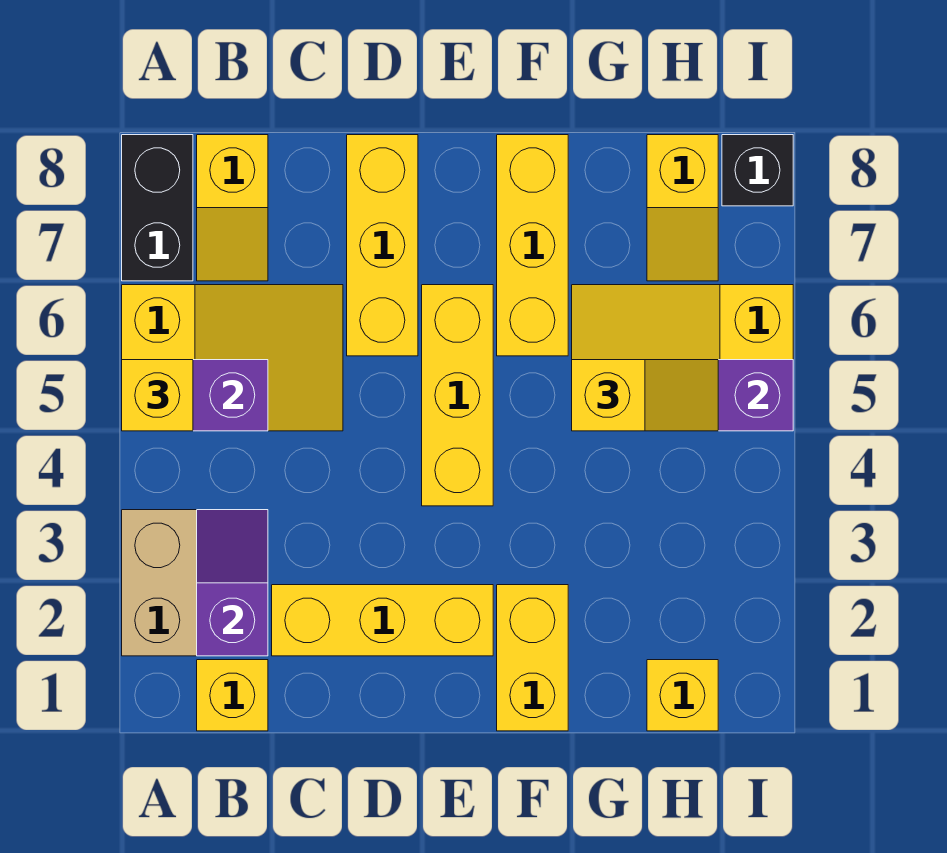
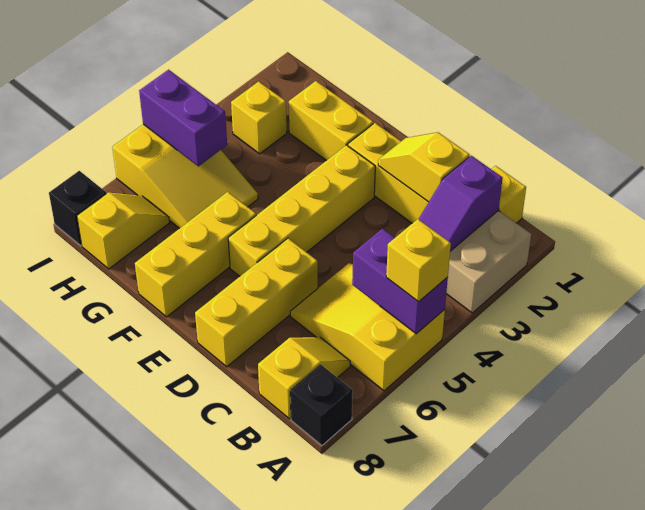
black 1x2 brick [122,135,193,281] -> black 1x1 brick [290,365,353,446]
yellow 1x3 brick [422,285,493,506] -> yellow 1x4 brick [228,145,375,276]
yellow 1x2 brick [497,585,568,731] -> yellow 1x2 brick turned to [289,81,373,161]
yellow 1x2 slope [572,360,718,431] -> yellow 1x2 slope moved to [378,132,470,202]
yellow 1x1 brick [647,660,718,731] -> yellow 1x1 brick moved to [231,81,287,154]

